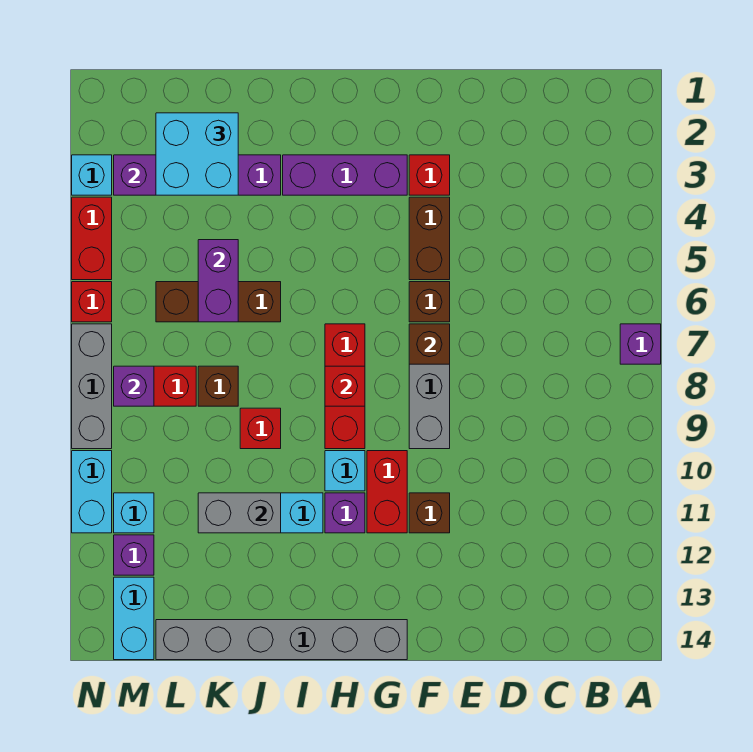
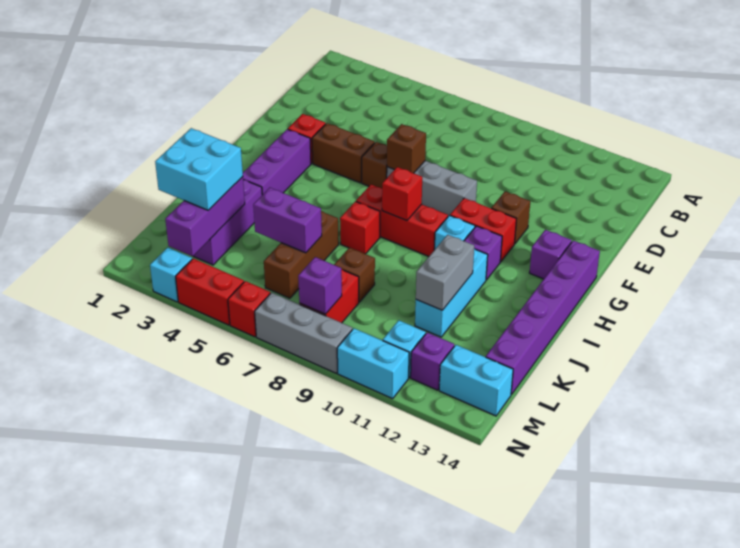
purple 1x1 brick [620,324,661,364] -> purple 1x1 brick moved to [529,230,572,279]
grey 1x6 brick [156,620,407,660] -> purple 1x6 brick [486,241,600,395]
red 1x1 brick [240,408,281,449] -> red 1x1 brick moved to [340,201,380,254]

